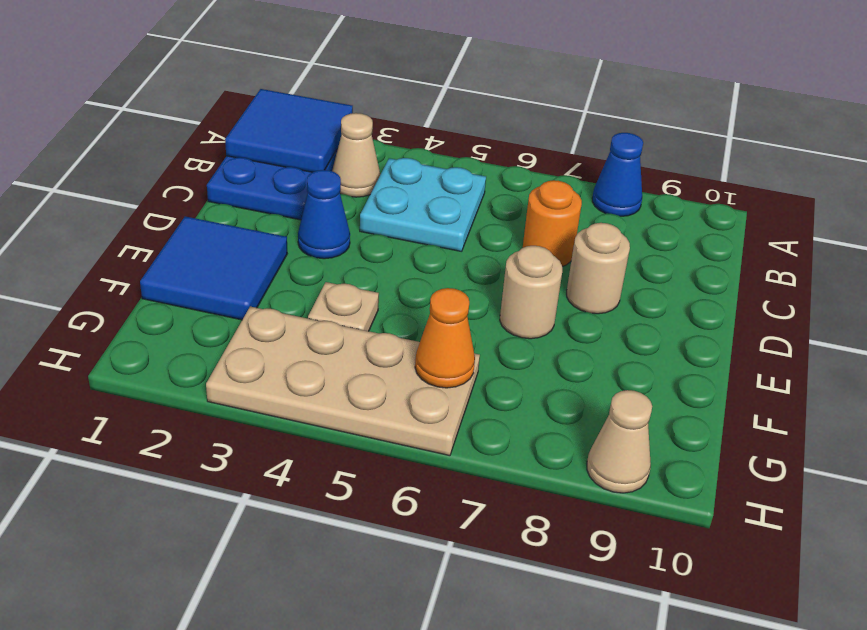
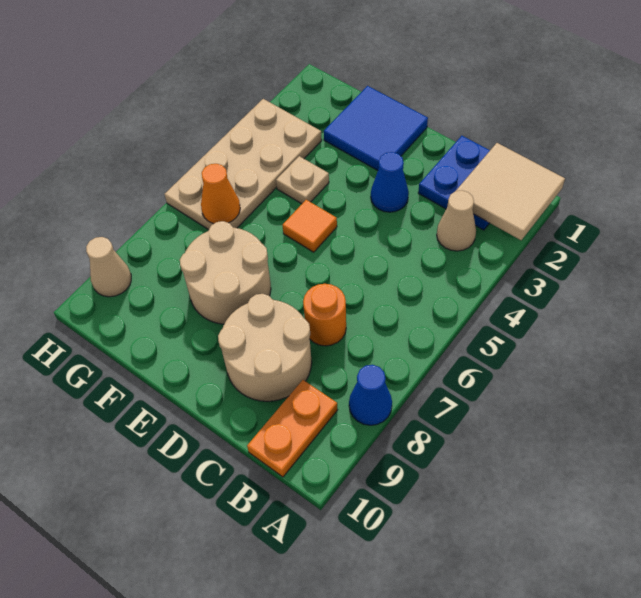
blue 2x2 tile [225,89,353,172] -> tan 2x2 tile [456,143,565,240]
cyan 2x2 plate [360,158,486,252] -> none
none -> orange 1x2 plate [247,380,338,477]
tan 1x1 round brick [567,223,630,314] -> tan 2x2 round brick [218,294,312,401]
none -> orange 1x1 tile [282,200,337,252]
tan 1x1 round brick [500,246,562,339] -> tan 2x2 round brick [180,221,271,324]

